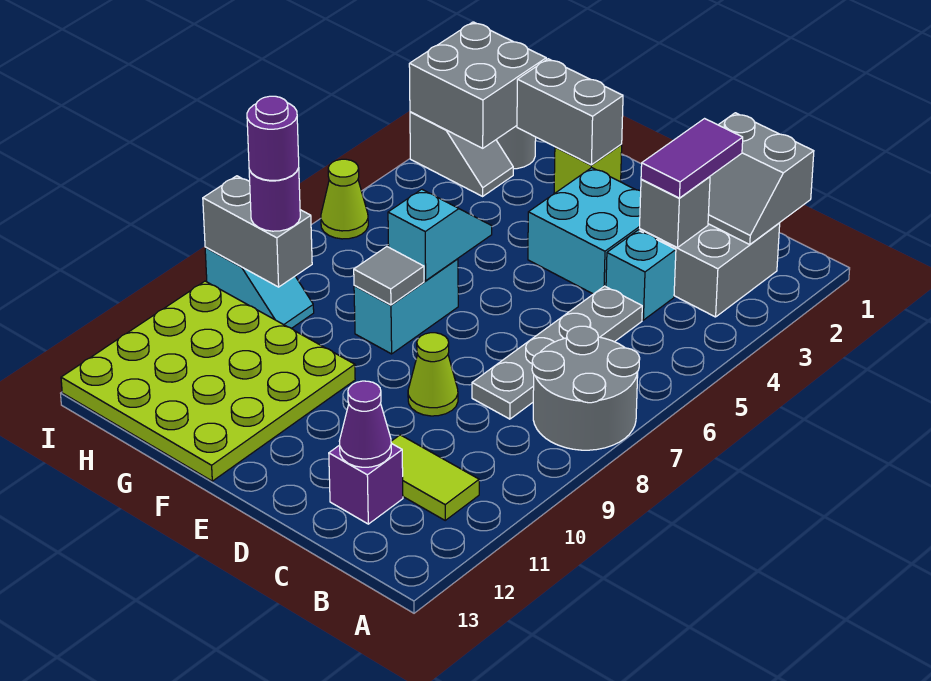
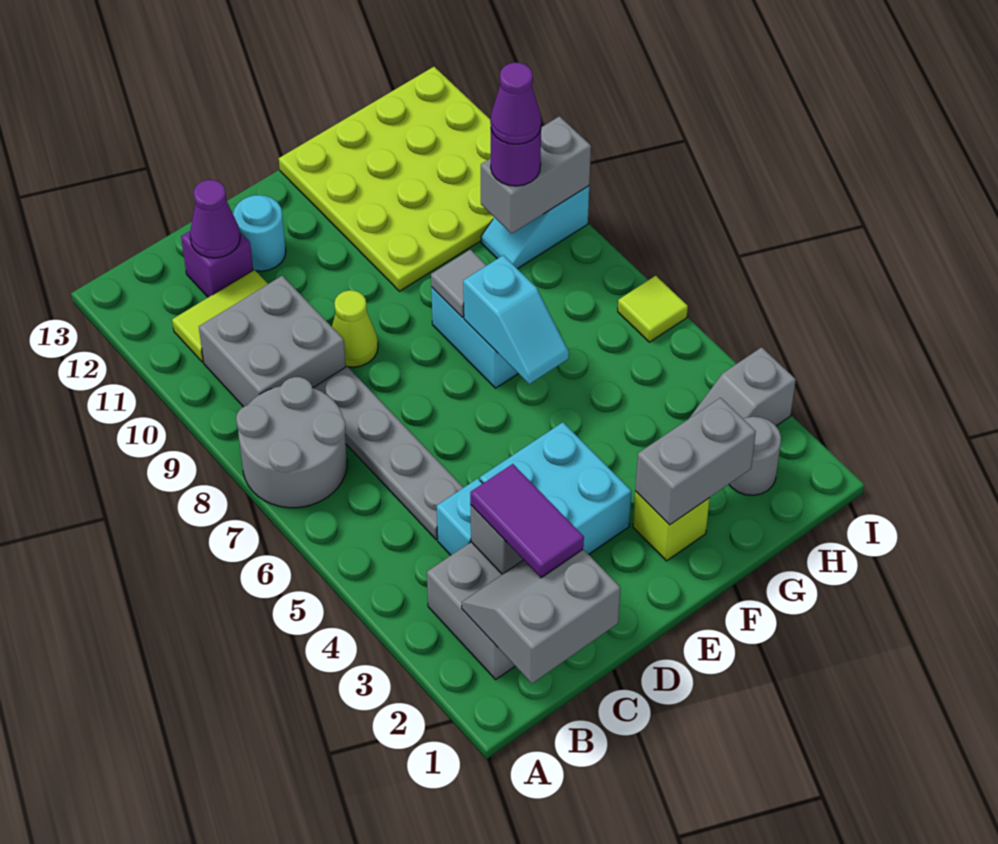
none -> cyan 1x1 round brick [233,195,286,271]
grey 2x2 brick [409,22,546,148] -> grey 2x2 brick moved to [199,276,346,407]
purple 1x1 round brick [247,96,299,181] -> purple 1x1 cone [490,63,541,144]
lime 1x1 cone [321,159,368,239] -> lime 1x1 tile [618,276,688,342]

